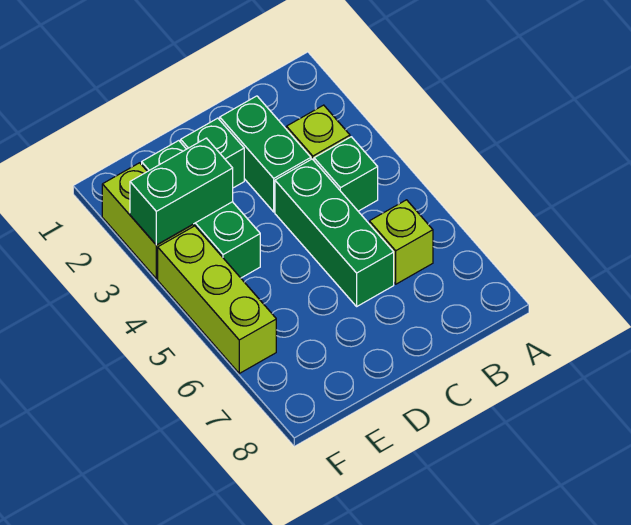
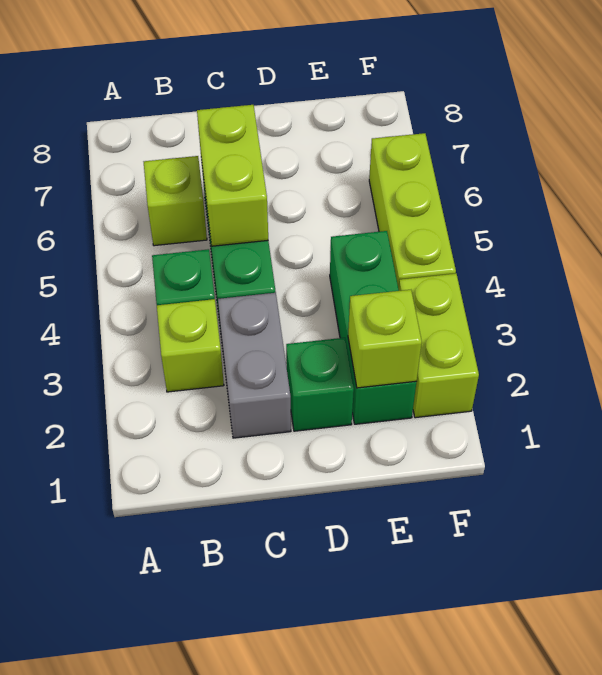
green 1x2 brick [220,96,311,212] -> grey 1x2 brick [218,293,291,438]
none -> lime 1x2 brick [197,105,268,246]
none -> lime 1x1 brick [348,290,422,388]
green 1x2 brick [130,138,233,245] -> none

